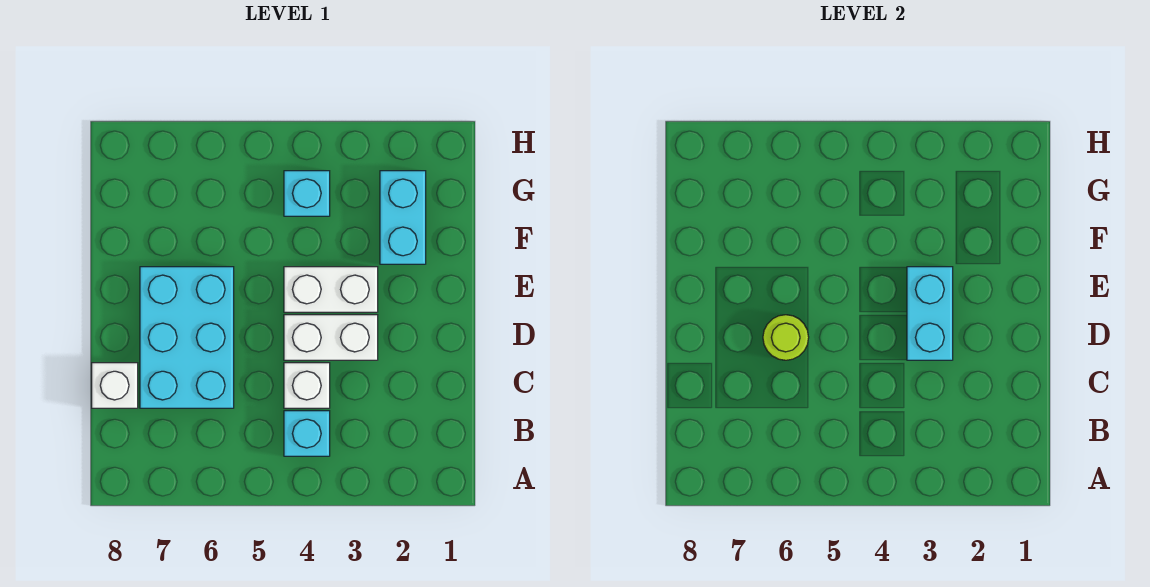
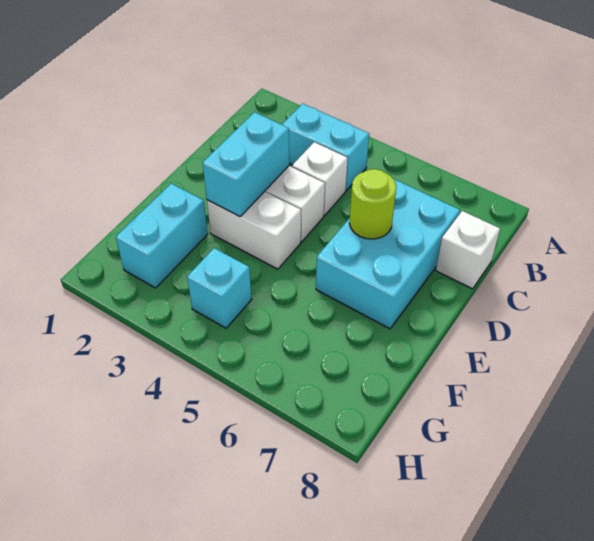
cyan 1x1 brick [284,411,330,456] -> cyan 1x2 brick [282,104,369,191]

